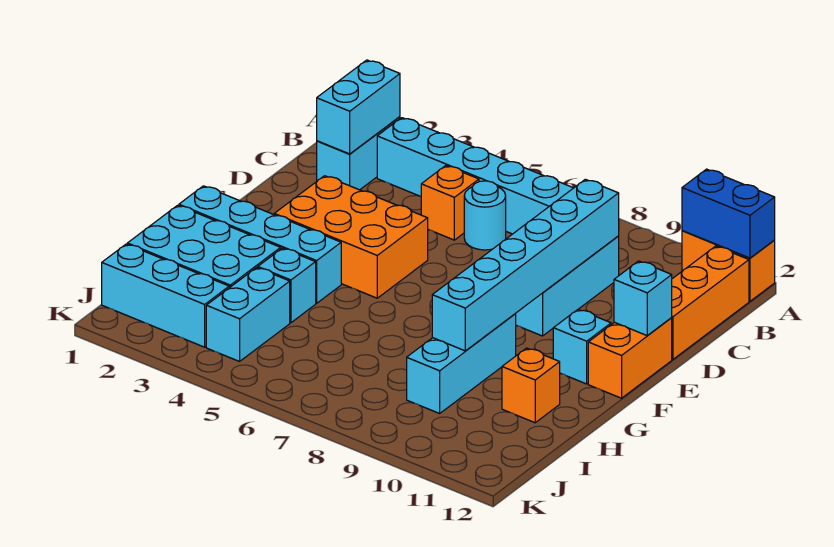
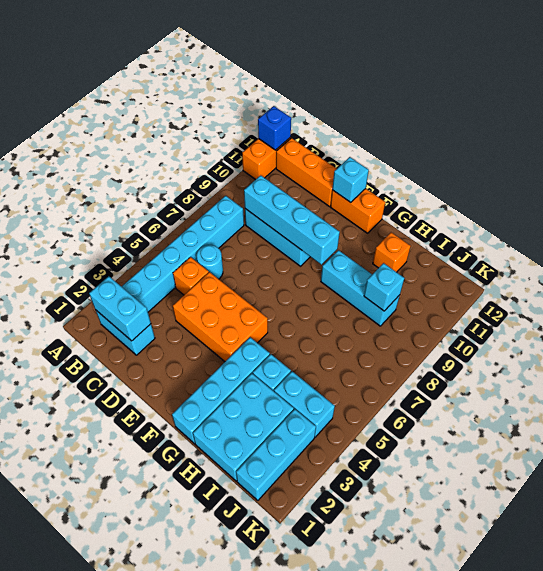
blue 1x2 brick [682,169,775,258] -> blue 1x1 brick [258,106,291,150]
cyan 1x6 brick [432,179,619,351] -> cyan 1x4 brick [244,175,340,265]
orange 2x3 brick [274,176,428,298] -> orange 2x3 brick turned to [173,272,268,362]
cyan 1x1 brick [553,309,611,384] -> cyan 1x1 brick moved to [364,263,404,311]

